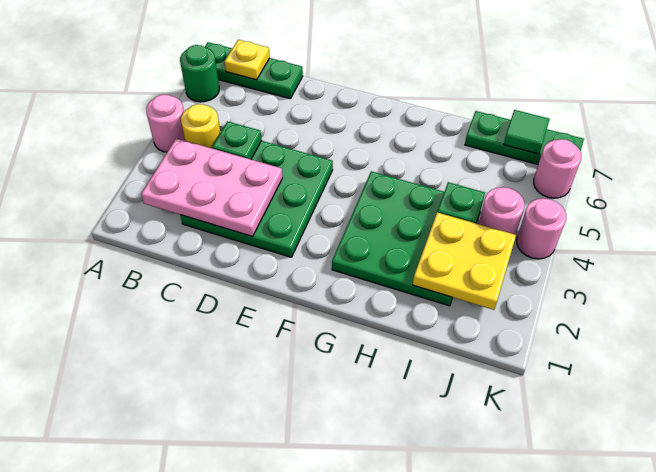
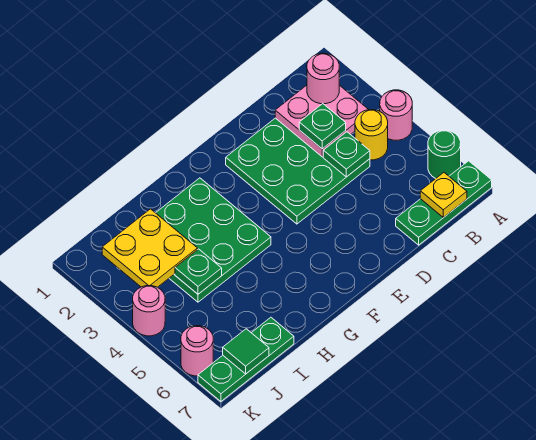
pink 2x3 plate [141,138,283,237] -> pink 2x2 plate [275,85,369,157]
none -> green 1x1 plate [299,104,346,149]
pink 1x1 round brick [479,187,525,235] -> pink 1x1 round brick moved to [307,53,339,104]

